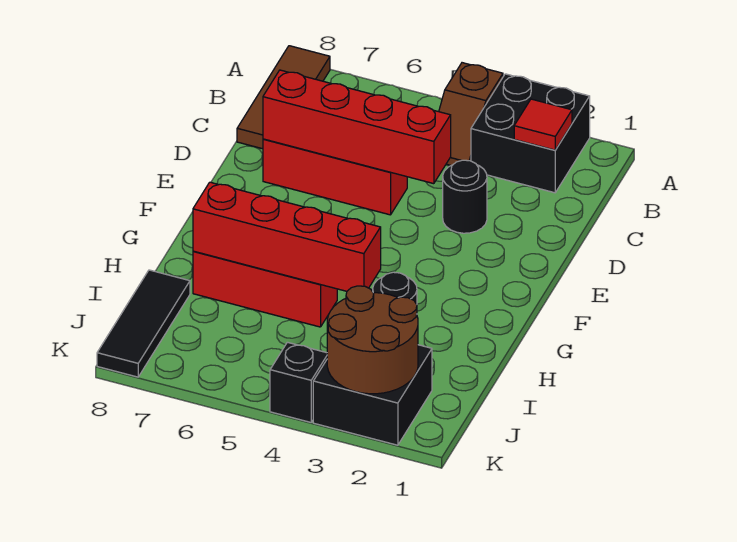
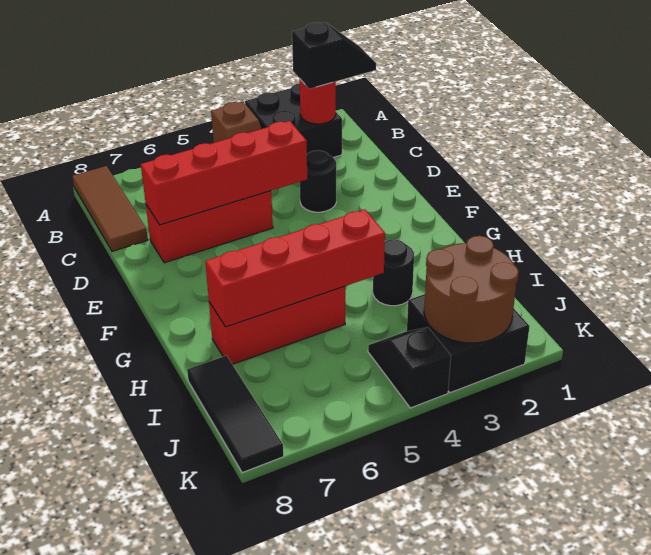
none -> black 1x2 slope [292,22,376,89]
red 1x1 tile [514,99,572,150] -> red 1x1 round brick [299,78,336,124]

